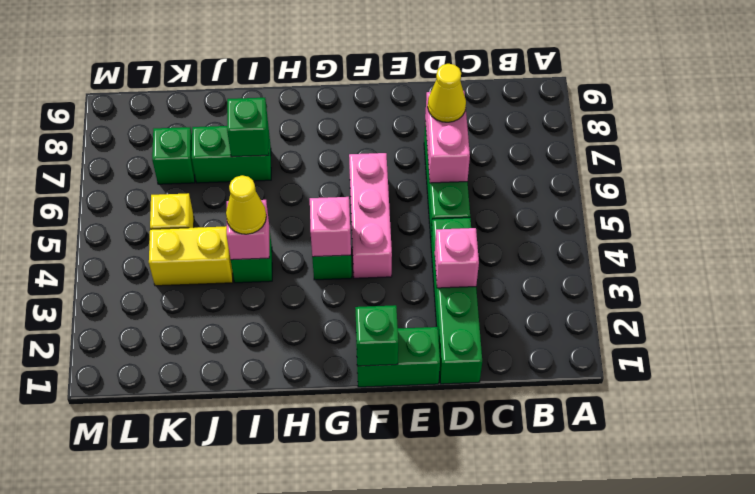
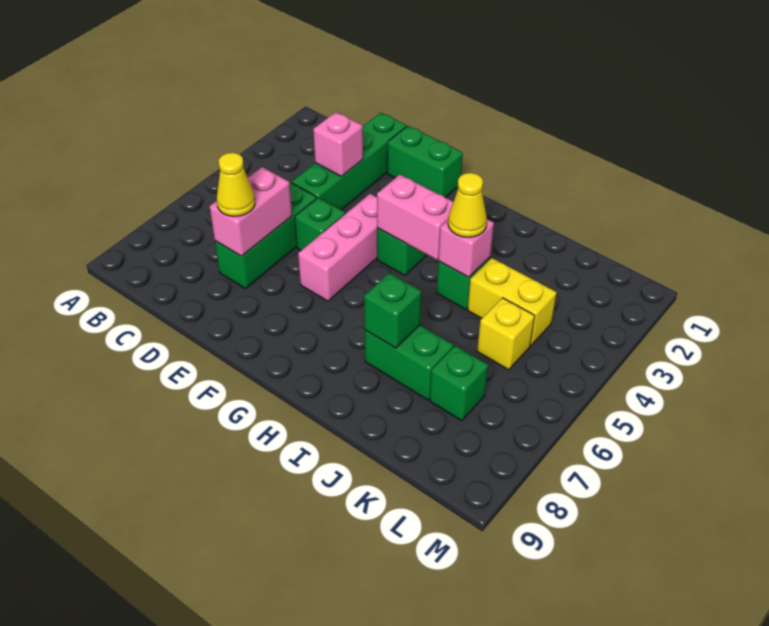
green 1x1 brick [355,305,398,366] -> green 1x1 brick moved to [295,198,345,250]
pink 1x1 brick [310,197,351,257] -> pink 1x2 brick [377,175,453,260]

